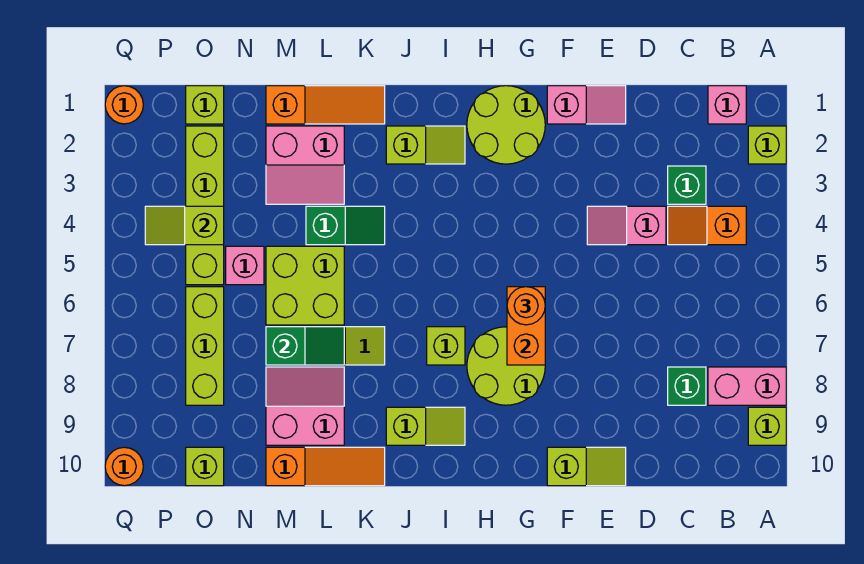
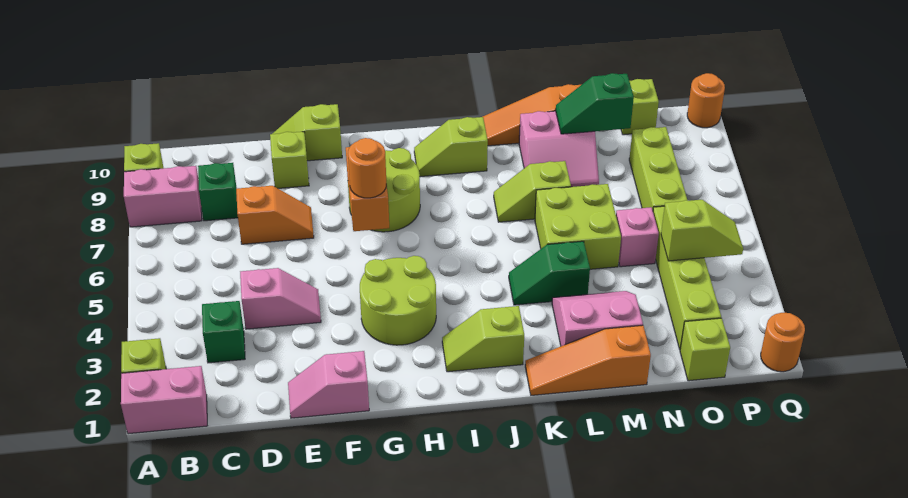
pink 1x1 brick [708,86,746,124] -> pink 1x2 brick [121,366,207,434]
orange 1x2 slope [668,206,746,245] -> orange 1x2 slope moved to [236,186,314,244]
lime 2x2 round brick [467,86,545,164] -> lime 2x2 round brick moved to [360,256,436,345]
lime 1x1 brick [427,327,465,365] -> lime 1x1 brick moved to [270,132,309,188]
green 1x2 slope [266,327,344,365] -> green 1x2 slope moved to [556,73,634,134]

